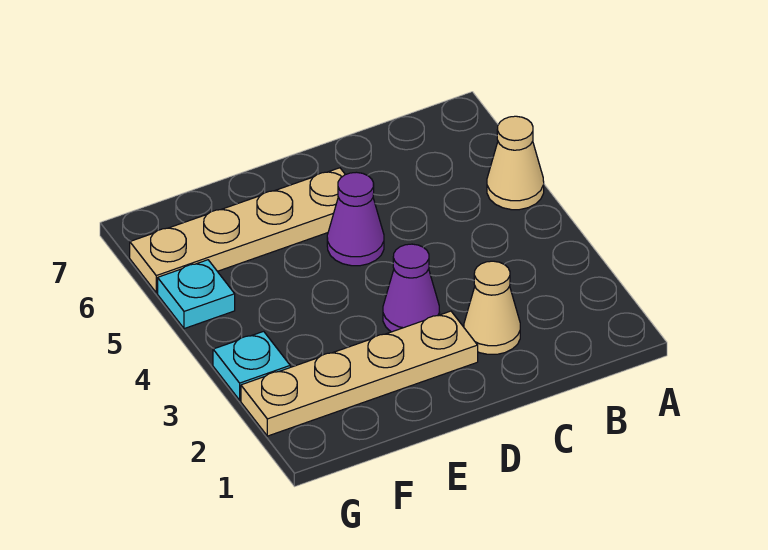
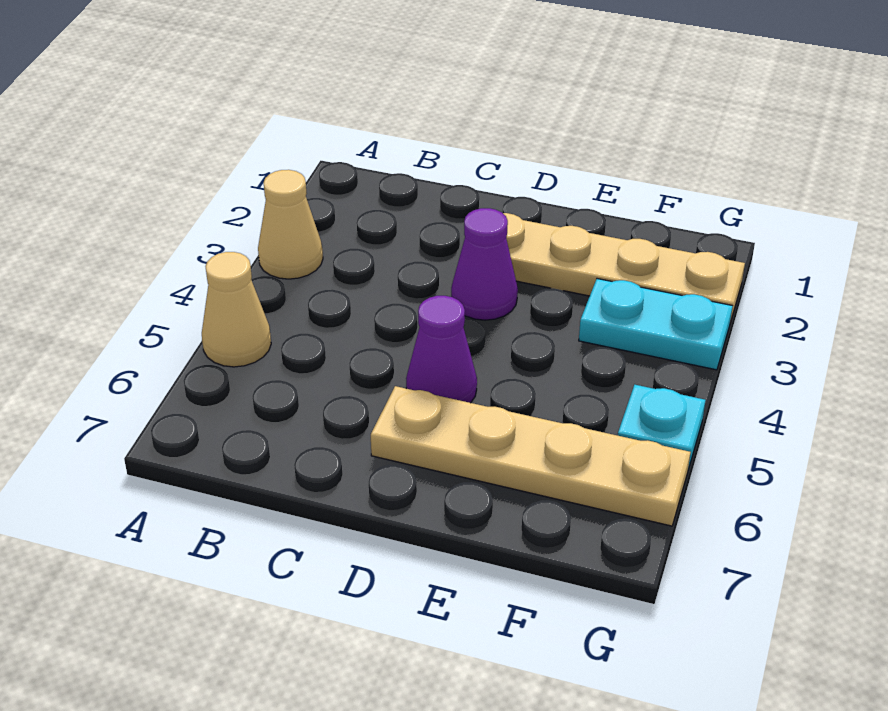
tan 1x1 cone [464,261,520,354] -> tan 1x1 cone moved to [258,170,323,279]
cyan 1x1 plate [213,331,290,400] -> cyan 1x2 plate [579,279,733,370]

